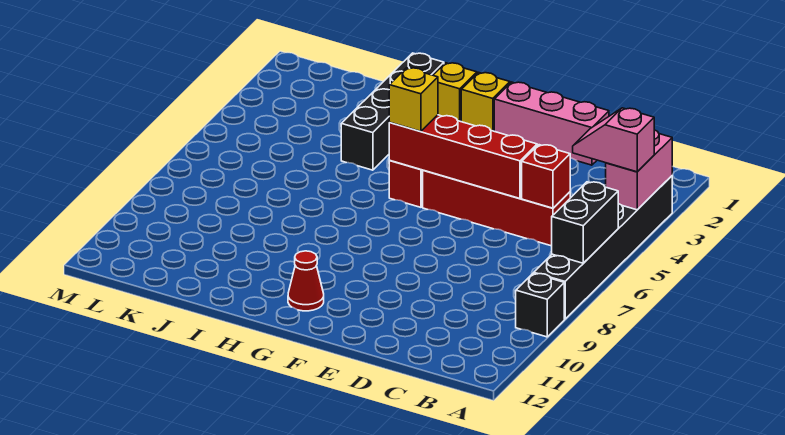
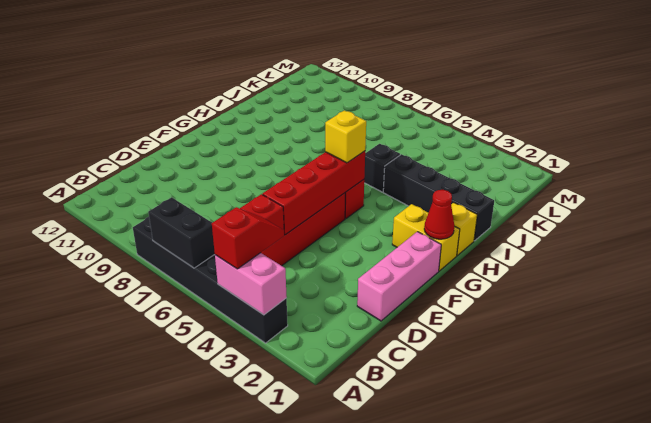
pink 1x2 slope [573,108,654,172] -> red 1x2 slope [212,207,284,269]
black 1x1 brick [516,273,564,337] -> black 1x1 brick moved to [364,144,400,192]
yellow 1x1 brick [461,72,510,131] -> yellow 1x2 brick [392,204,460,271]
red 1x1 cone [288,251,324,311] -> red 1x1 cone moved to [424,190,454,239]

